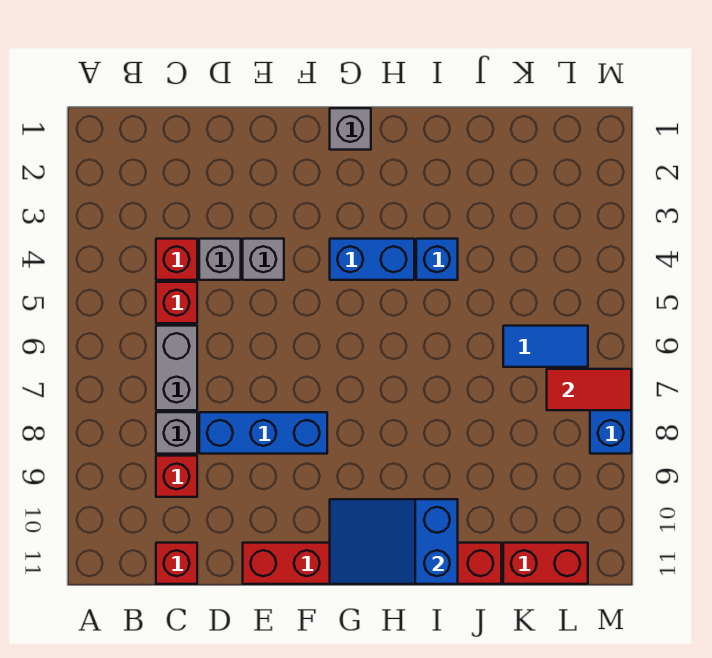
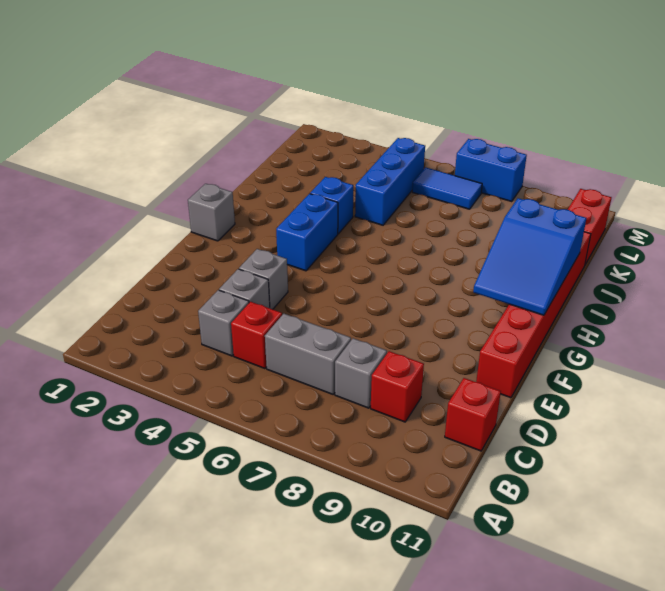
red 1x1 brick [156,239,197,280] -> grey 1x1 brick [198,290,249,356]
blue 1x3 brick [199,412,327,454] -> blue 1x3 brick moved to [355,138,425,225]
blue 1x2 tile [503,326,588,367] -> blue 1x2 tile turned to [412,167,482,209]
red 1x2 tile [547,369,631,410] -> none

